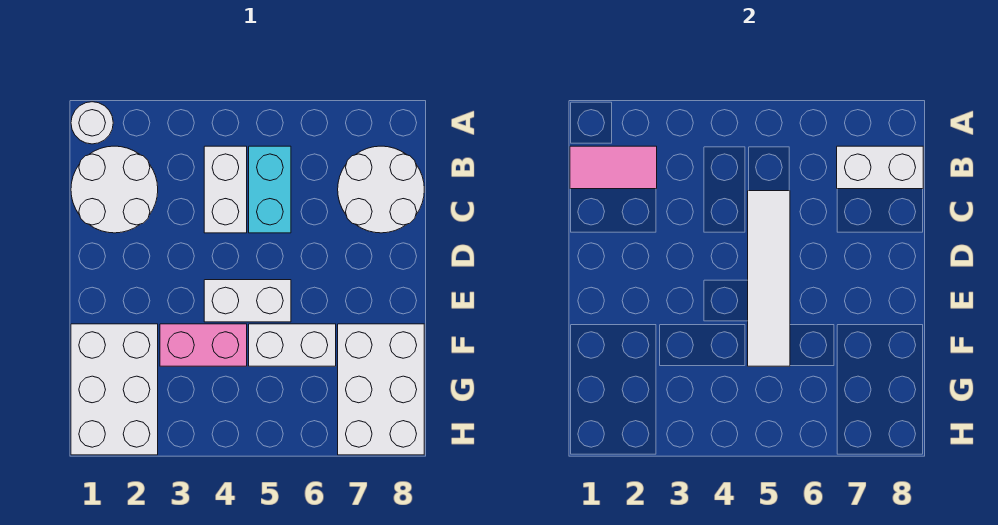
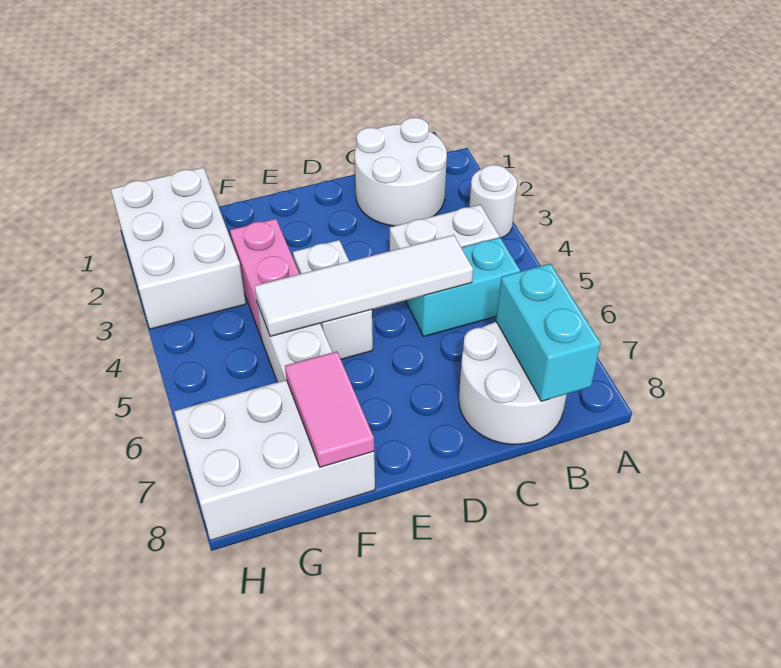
white 1x1 round brick [71,102,113,144] -> white 1x1 round brick moved to [469,165,517,238]
pink 1x2 tile [570,146,657,189] -> pink 1x2 tile moved to [285,351,374,467]
white 1x2 brick [837,146,923,189] -> cyan 1x2 brick [496,264,601,401]
white 2x3 brick [71,324,158,455] -> white 2x3 brick turned to [111,168,246,329]

